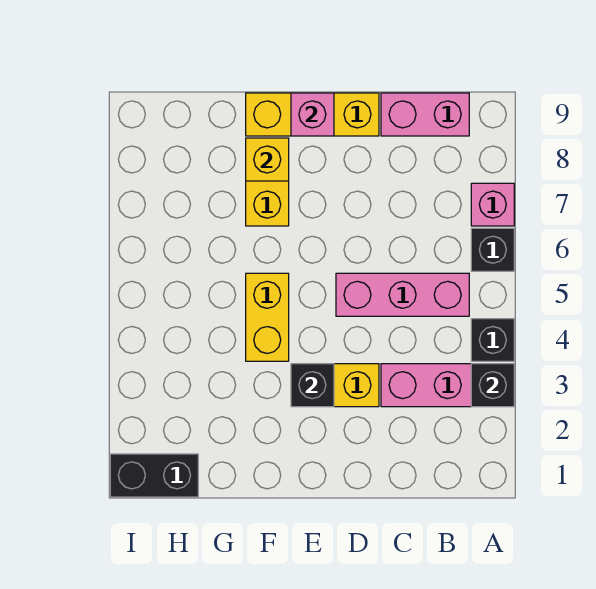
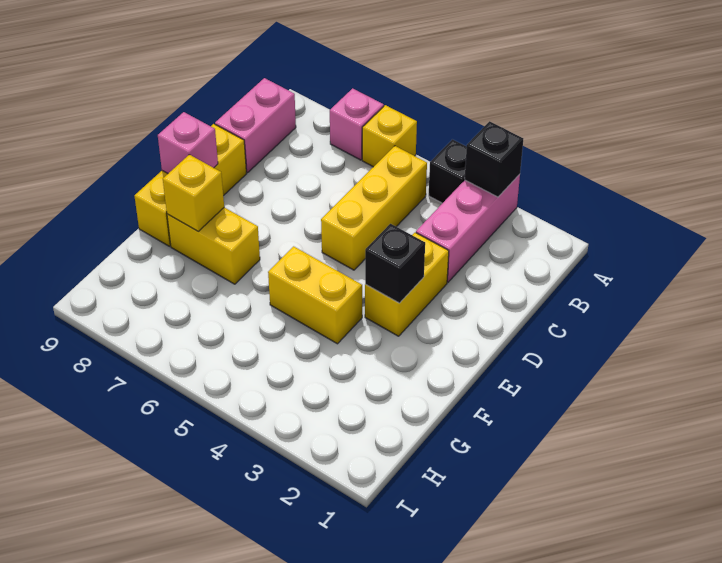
black 1x1 brick [471,228,514,271] -> yellow 1x1 brick [362,105,417,167]
pink 1x3 brick [336,273,469,316] -> yellow 1x3 brick [321,146,427,270]
black 1x2 brick [110,454,198,497] -> none

